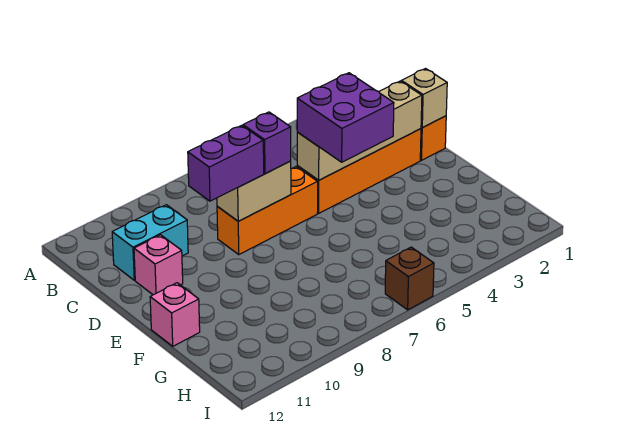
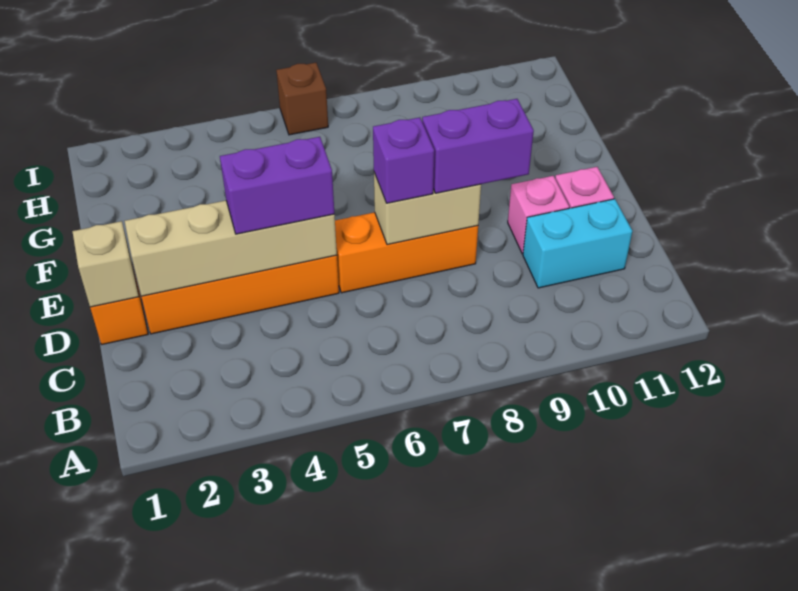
purple 2x2 brick [297,73,394,162] -> purple 1x2 brick [220,137,334,234]
pink 1x1 brick [150,283,200,346] -> pink 1x1 brick moved to [508,176,569,254]

